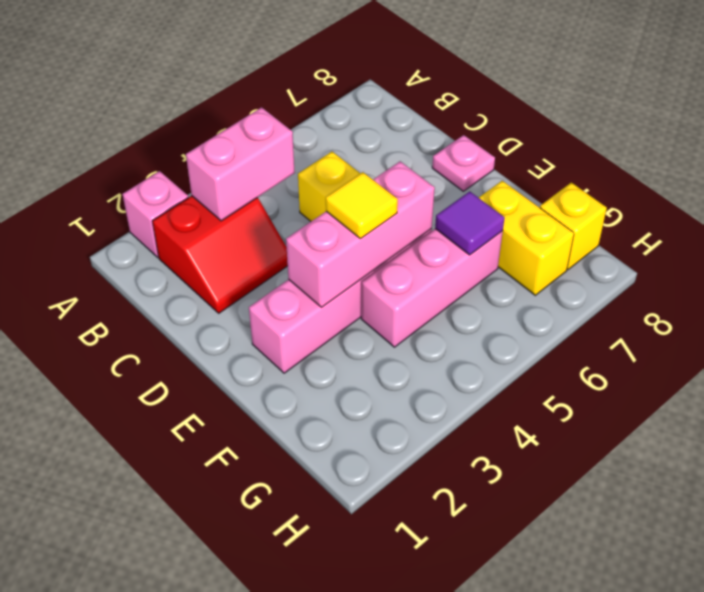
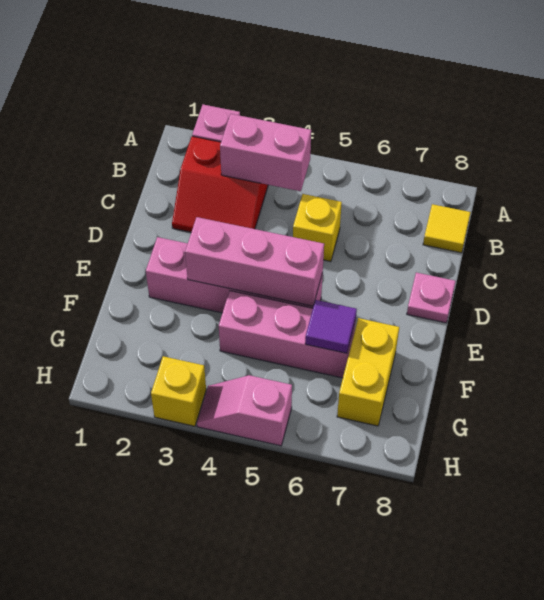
yellow 1x1 tile [326,172,398,239] -> yellow 1x1 tile moved to [423,204,471,253]
yellow 1x1 brick [540,183,607,269] -> yellow 1x1 brick moved to [151,356,206,426]
none -> pink 1x2 slope [197,375,292,446]

